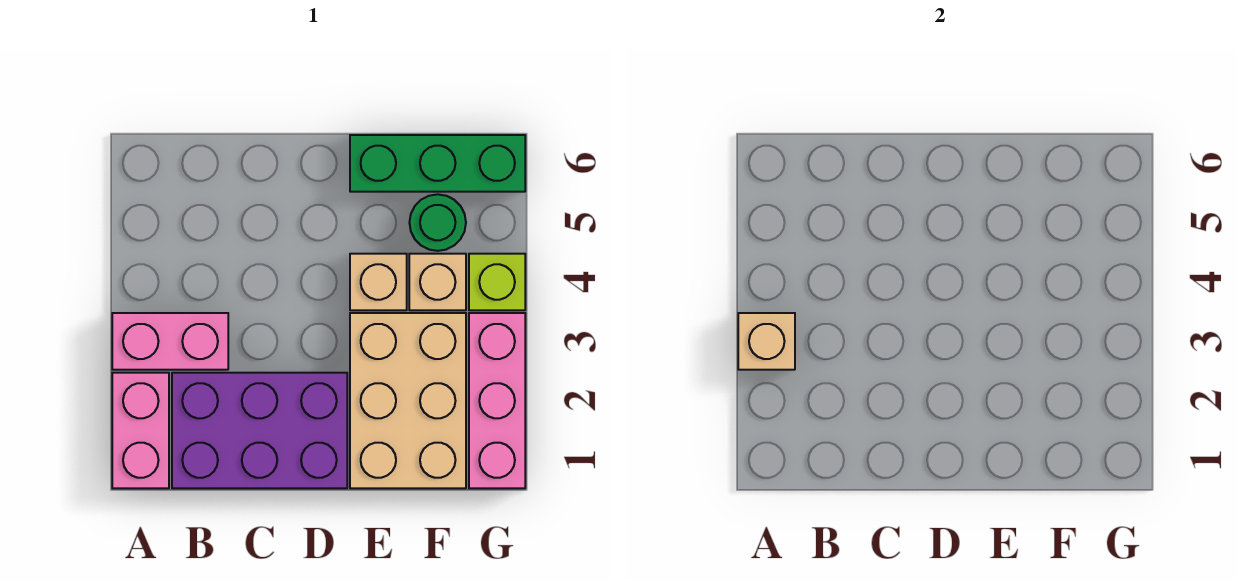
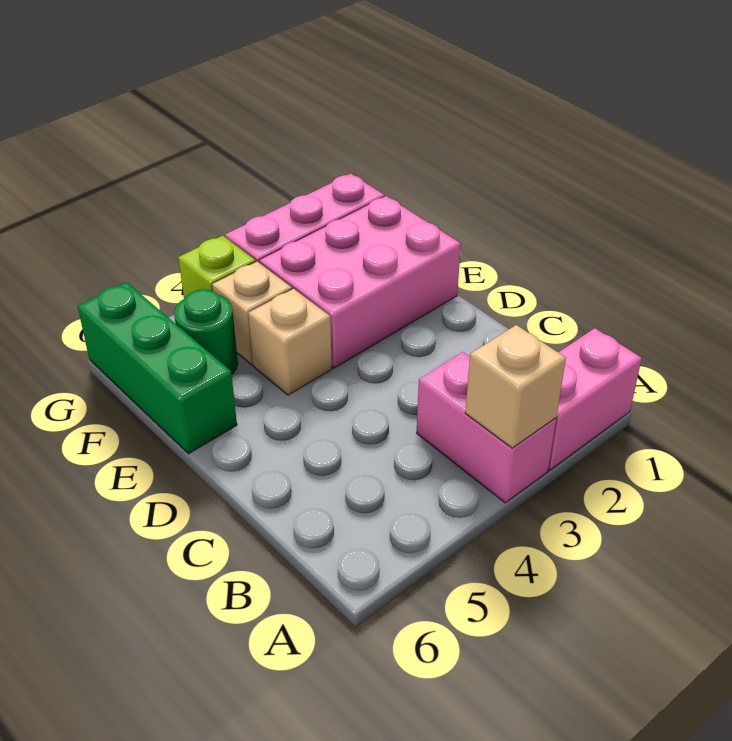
purple 2x3 brick [172,373,347,488] -> none
tan 2x3 brick [350,313,466,488] -> pink 2x3 brick [260,196,461,368]

